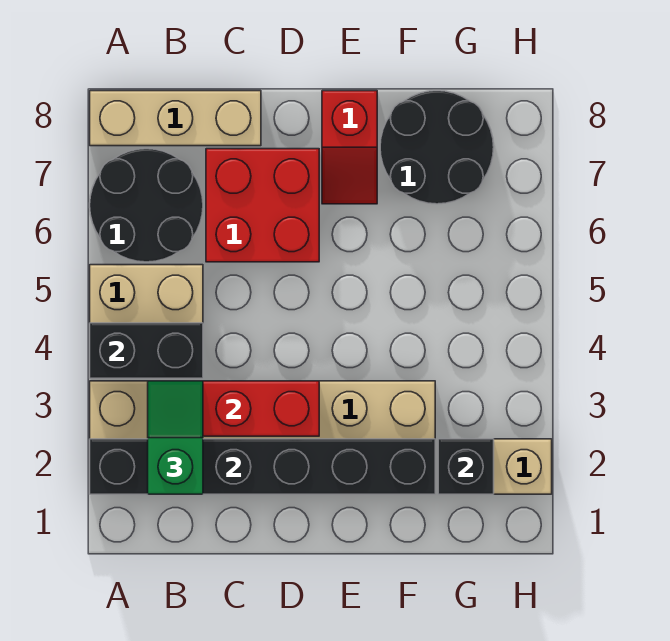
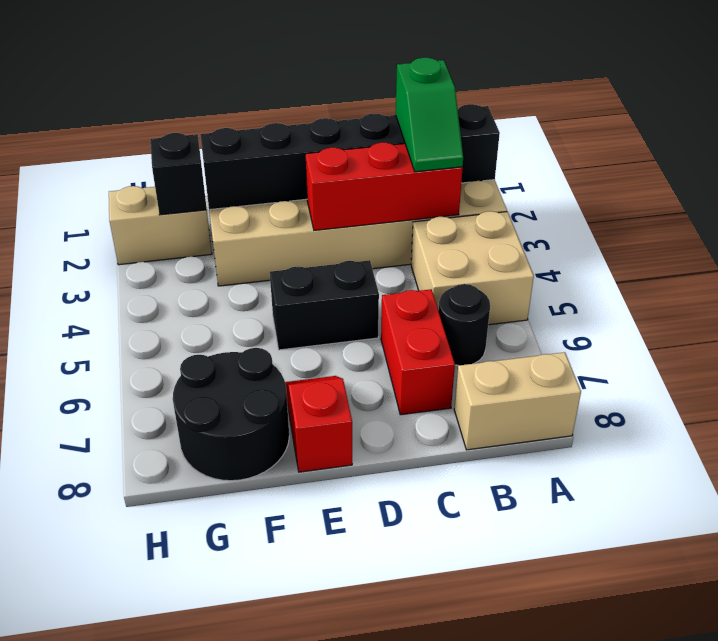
black 1x2 brick [90,323,203,378] -> black 1x2 brick moved to [270,260,379,350]
black 2x2 round brick [90,149,203,262] -> black 1x1 round brick [438,284,490,366]
tan 1x3 brick [90,91,261,146] -> tan 1x2 brick [454,352,581,450]
red 2x2 brick [206,149,319,262] -> red 1x2 brick [381,289,455,415]

